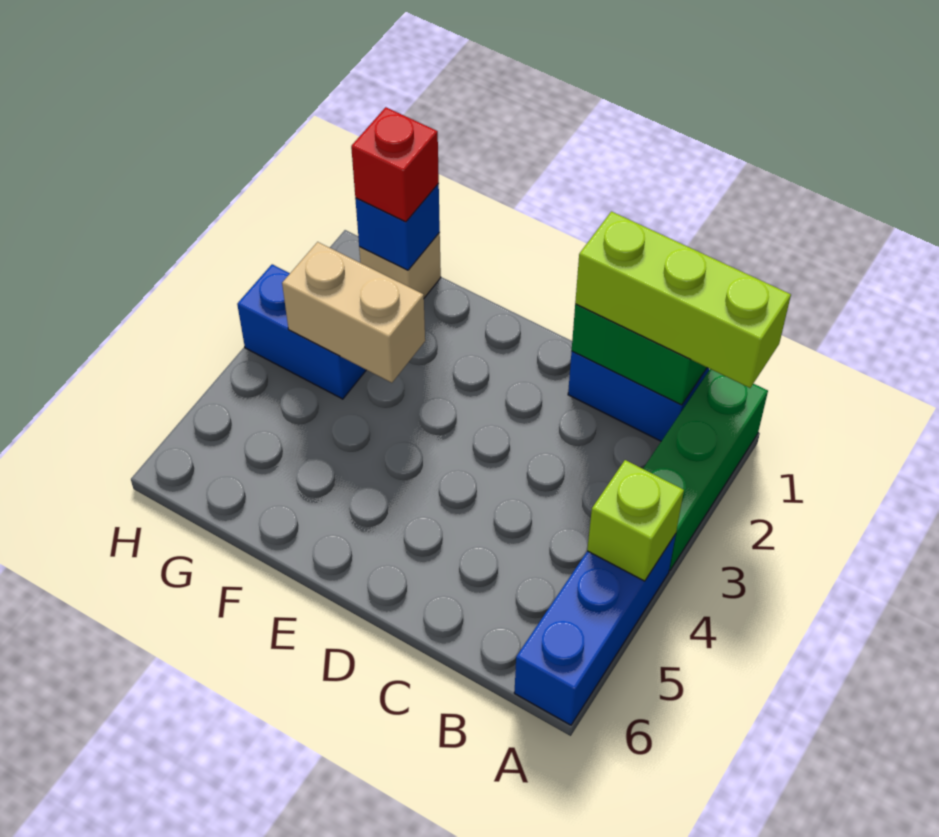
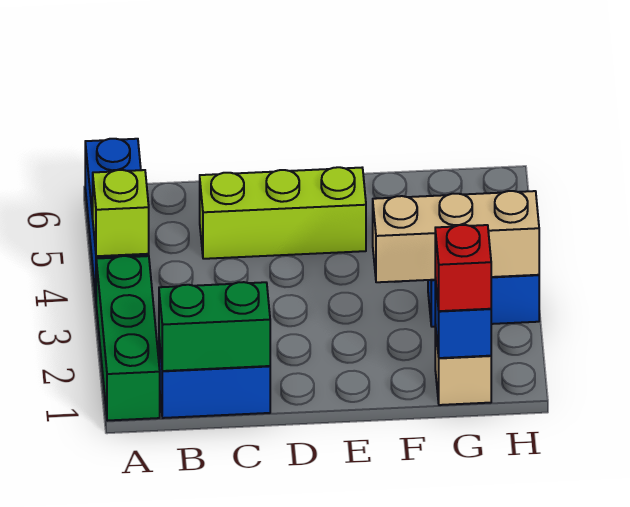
lime 1x3 brick [575,212,791,388] -> lime 1x3 brick moved to [200,167,366,259]
tan 1x2 brick [282,242,425,383] -> tan 1x3 brick [373,191,539,282]

